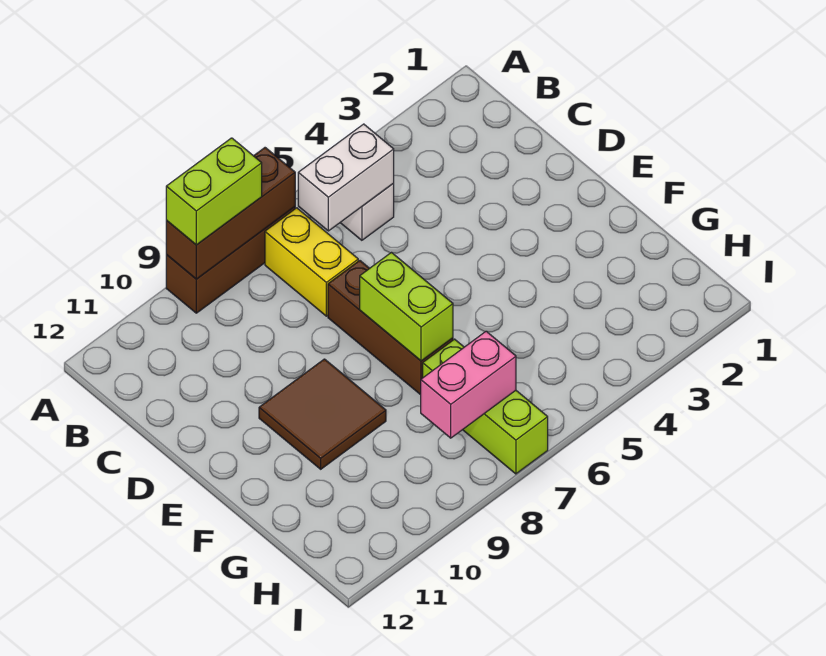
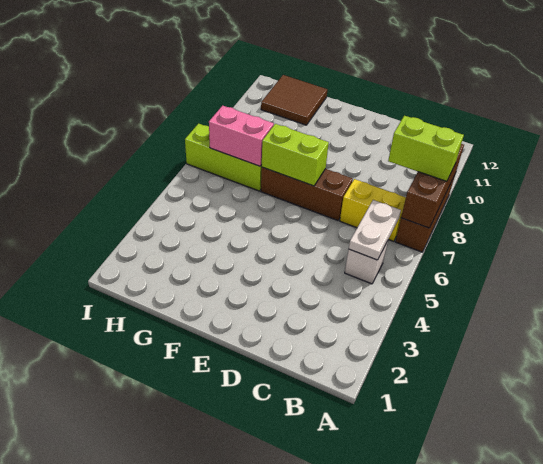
lime 1x2 brick [166,138,262,245] -> lime 1x2 brick turned to [388,116,464,181]
white 1x2 brick [298,124,394,231] -> white 1x2 plate [349,200,401,260]
brown 2x2 tile [259,359,386,469] -> brown 2x2 tile moved to [261,75,327,125]
pink 1x2 brick [421,331,516,438] -> pink 1x2 brick turned to [209,106,274,166]

